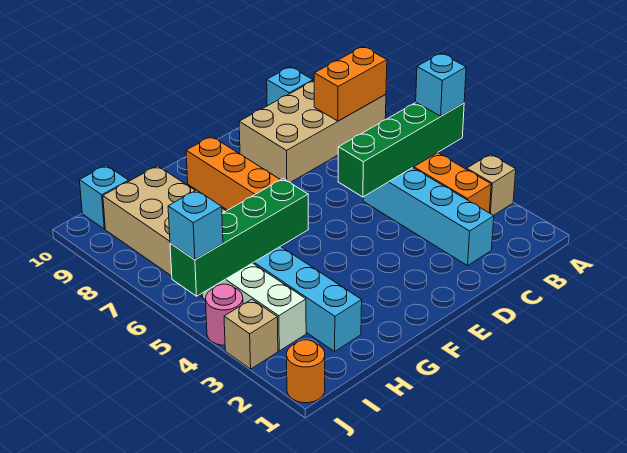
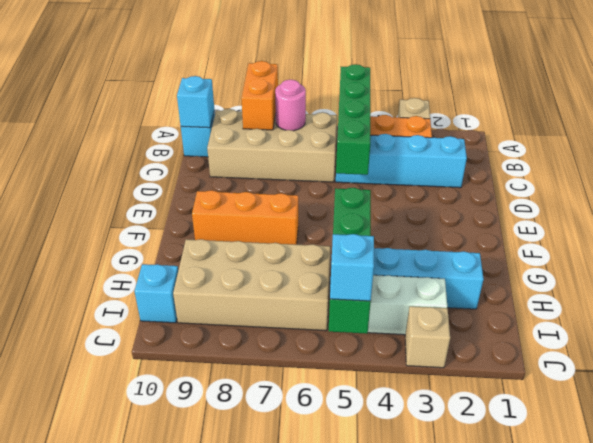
cyan 1x1 brick [416,53,466,116] -> cyan 1x1 brick moved to [177,76,214,128]
tan 2x4 brick [239,81,386,183] -> tan 2x4 brick turned to [207,109,337,182]
orange 1x1 round brick [287,340,325,403] -> none
pink 1x1 round brick [206,284,243,345] -> pink 1x1 round brick moved to [275,80,306,131]

